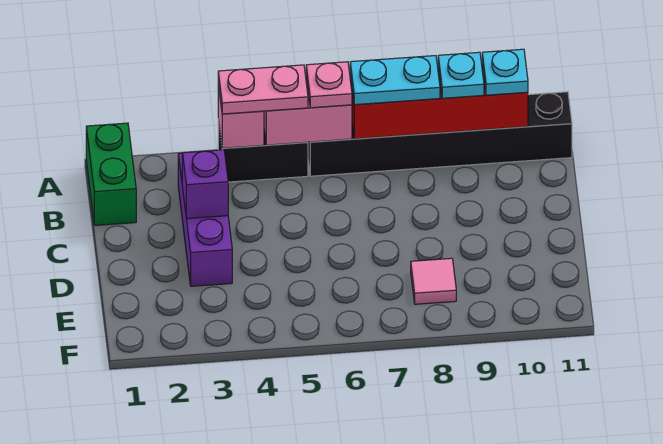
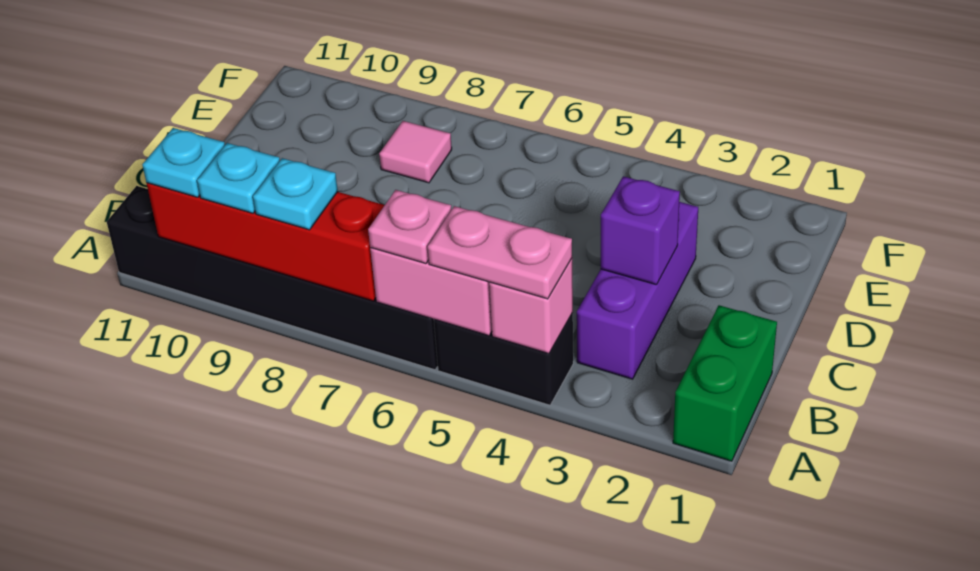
cyan 1x2 plate [350,56,440,105] -> cyan 1x1 plate [253,158,338,230]

